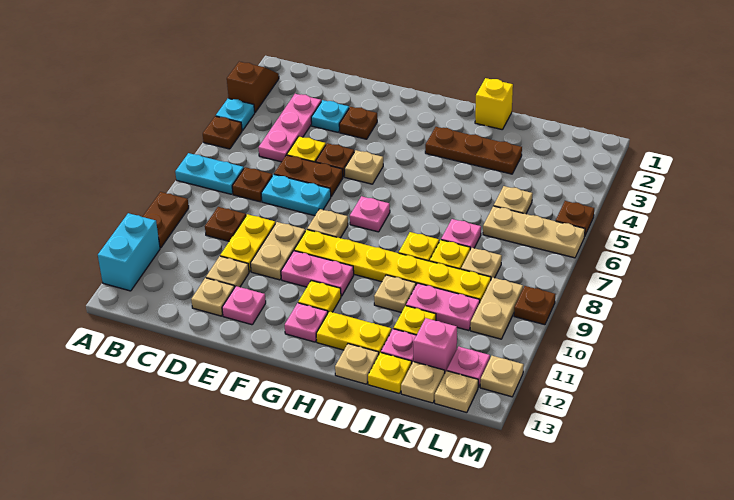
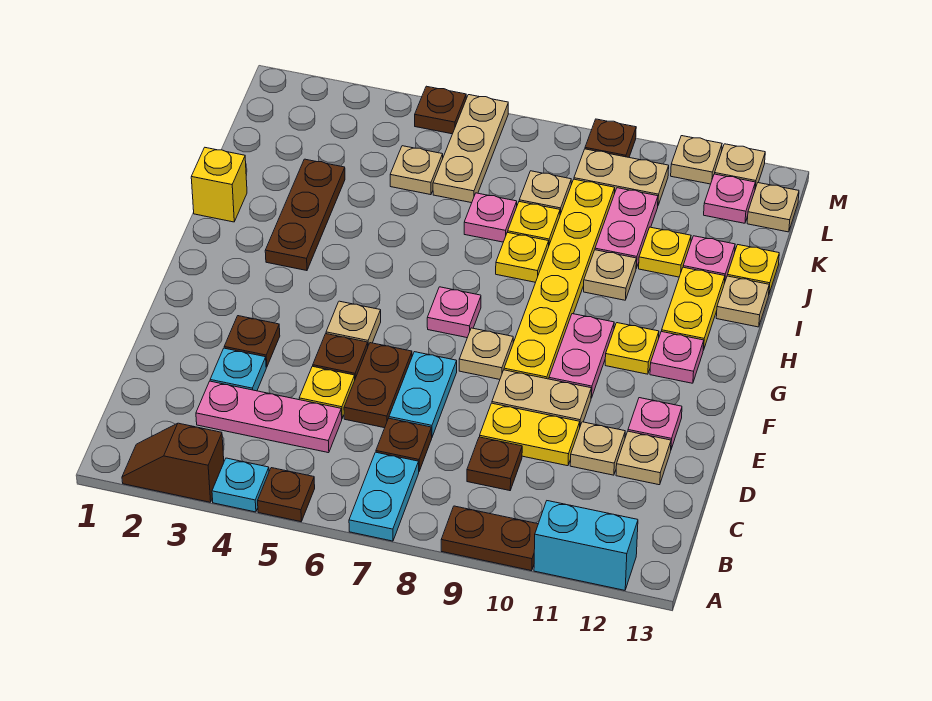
pink 1x1 brick [414,318,457,372] -> none
tan 1x1 plate [401,361,445,403] -> tan 1x1 plate moved to [671,136,722,184]

